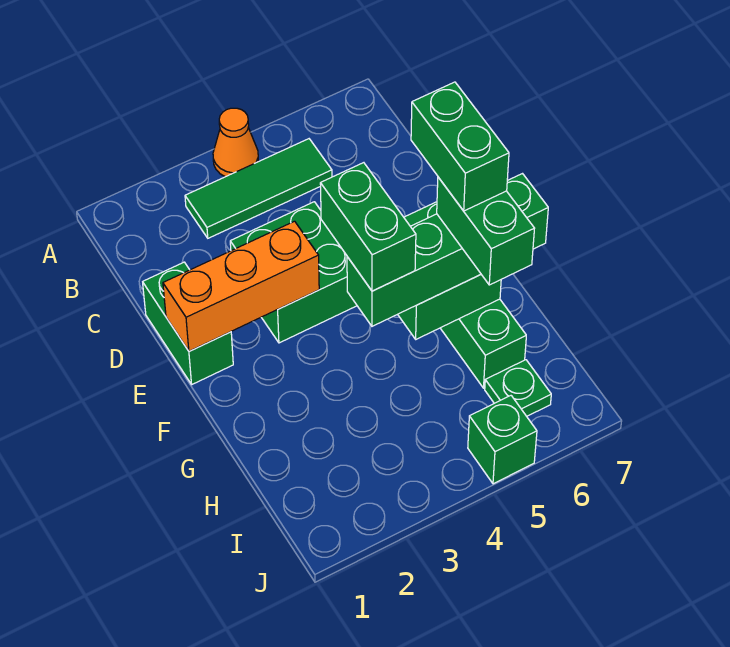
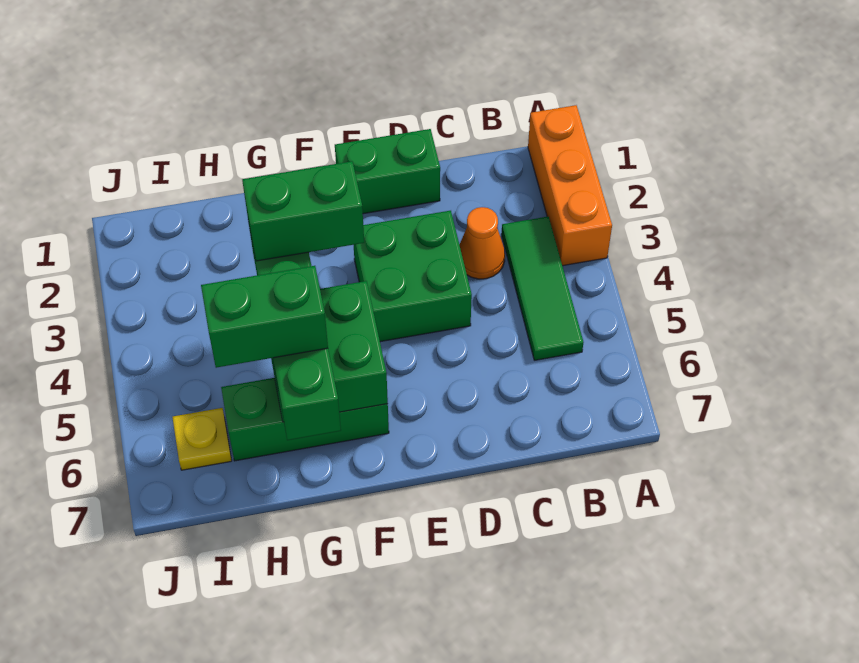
orange 1x1 cone [213,108,258,177] -> orange 1x1 cone moved to [459,207,505,279]
orange 1x3 brick [163,221,319,351] -> orange 1x3 brick moved to [528,105,612,266]
green 1x2 brick [411,82,509,211] -> none
green 1x1 plate [485,360,551,416] -> yellow 1x1 plate [172,408,232,470]
green 1x1 brick [468,396,537,484] -> none

